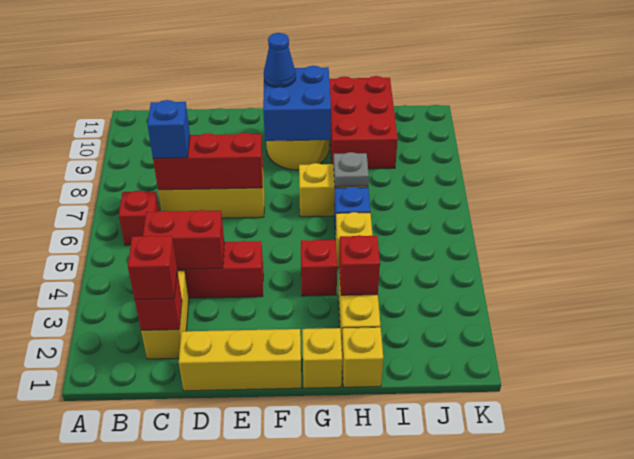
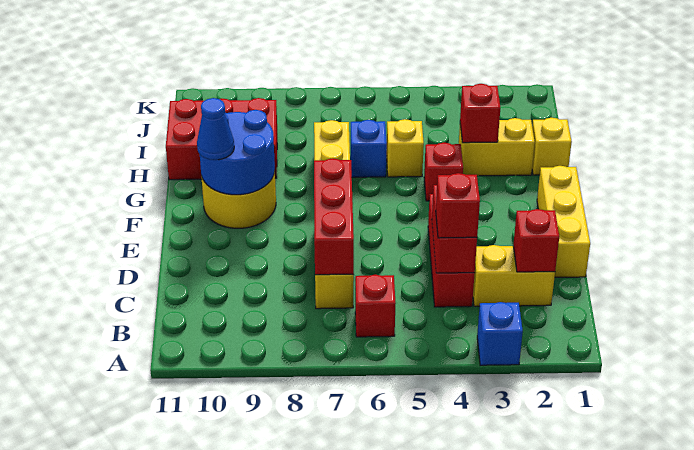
red 1x1 brick [128,236,177,300] -> red 1x1 brick moved to [436,173,480,238]
blue 1x1 brick [148,100,190,158] -> blue 1x1 brick moved to [477,302,523,365]
blue 2x2 brick [263,66,331,141] -> blue 2x2 round brick [200,110,275,195]
yellow 1x1 brick [302,328,342,388] -> none
grey 1x1 plate [333,152,369,187] -> none

